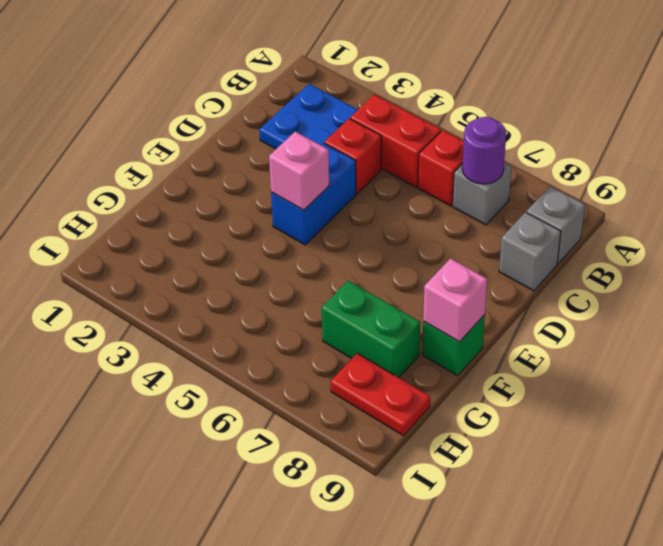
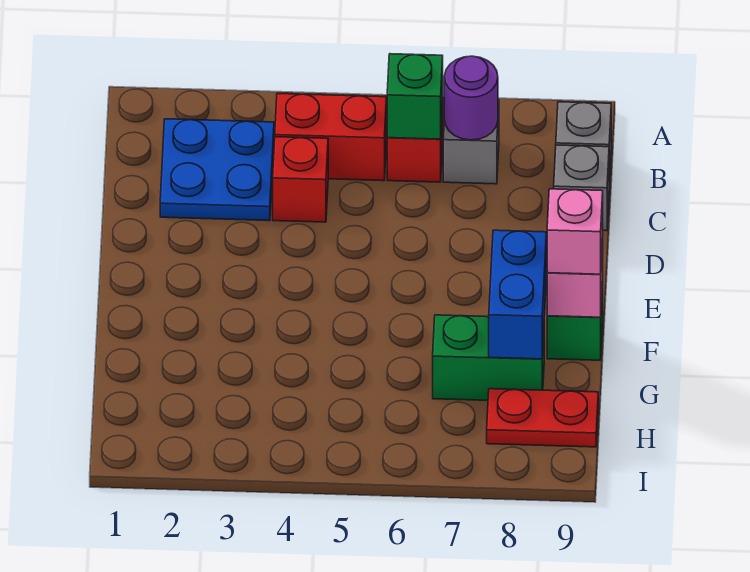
none -> green 1x1 brick [387,54,443,139]
blue 1x2 brick [271,143,356,245] -> blue 1x2 brick moved to [489,230,547,359]
pink 1x1 brick [269,132,329,210] -> pink 1x1 brick moved to [547,189,603,274]

